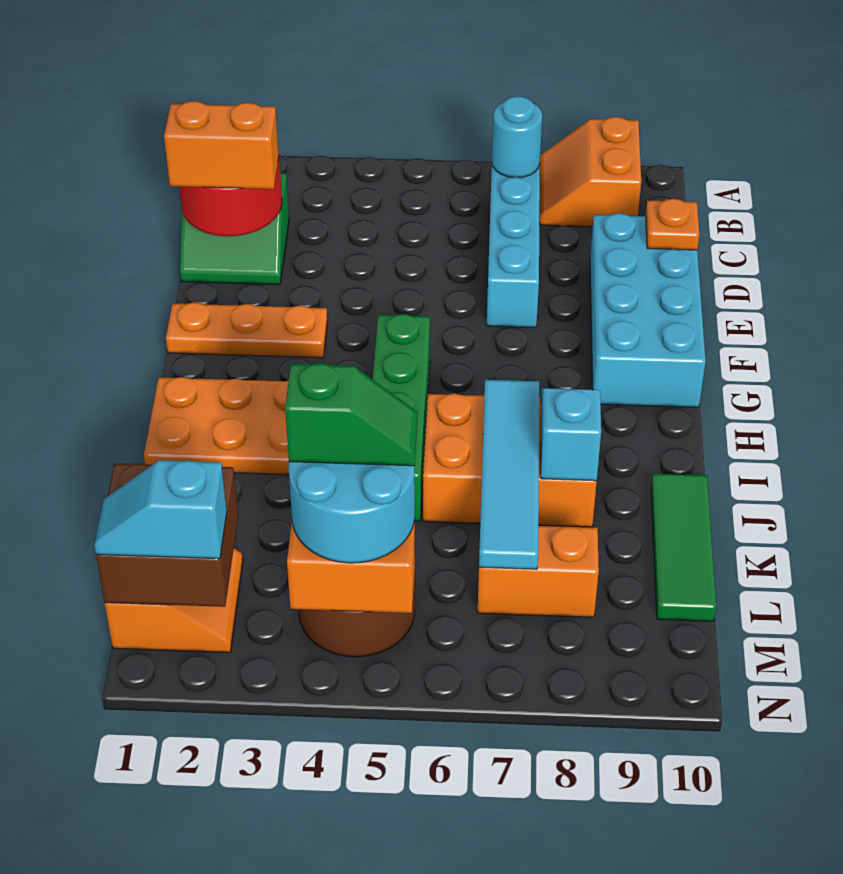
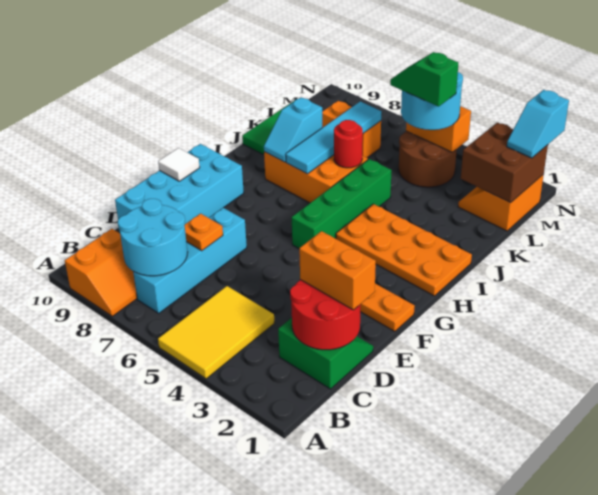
none -> yellow 2x3 tile [158,286,274,379]
cyan 1x1 round brick [492,96,542,178] -> cyan 2x2 round brick [118,199,188,276]
orange 1x1 plate [646,199,699,250] -> orange 1x1 plate moved to [185,214,223,251]
none -> white 1x1 tile [158,148,200,181]
none -> red 1x1 round brick [334,120,363,168]
cyan 1x2 slope [94,460,227,559] -> cyan 1x2 slope turned to [507,90,569,158]

